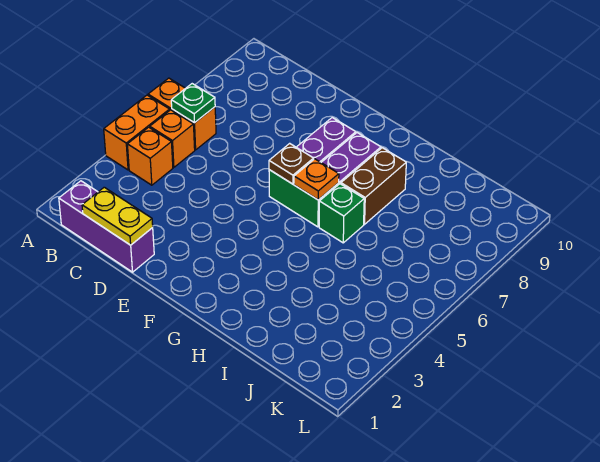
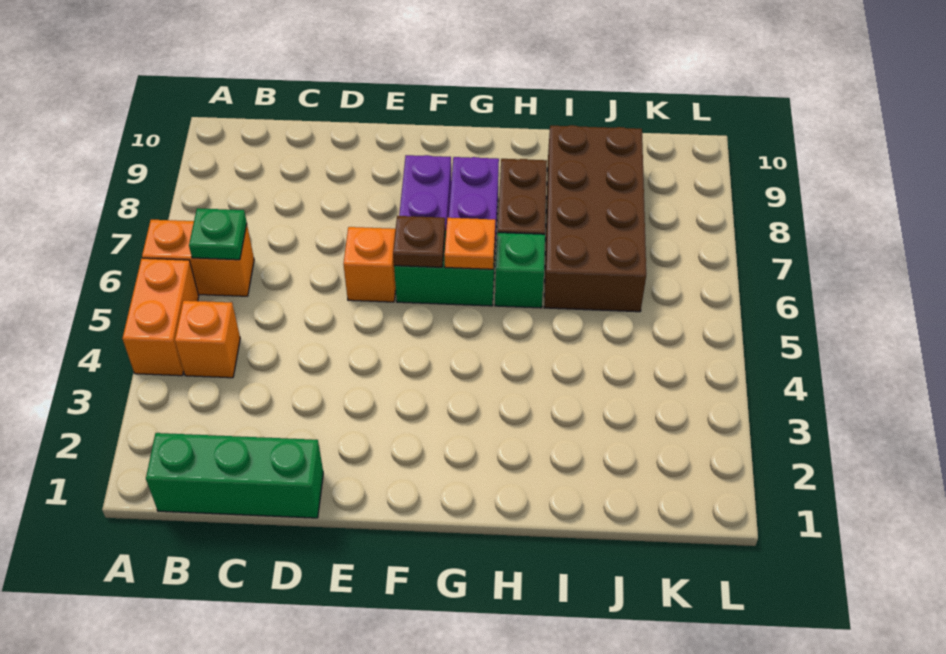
purple 1x3 brick [59,181,154,272] -> green 1x3 brick [146,433,323,518]
orange 1x1 brick [150,110,195,167] -> orange 1x1 brick moved to [343,227,396,302]
yellow 1x2 plate [82,187,153,245] -> none
none -> brown 2x4 brick [544,125,646,312]

